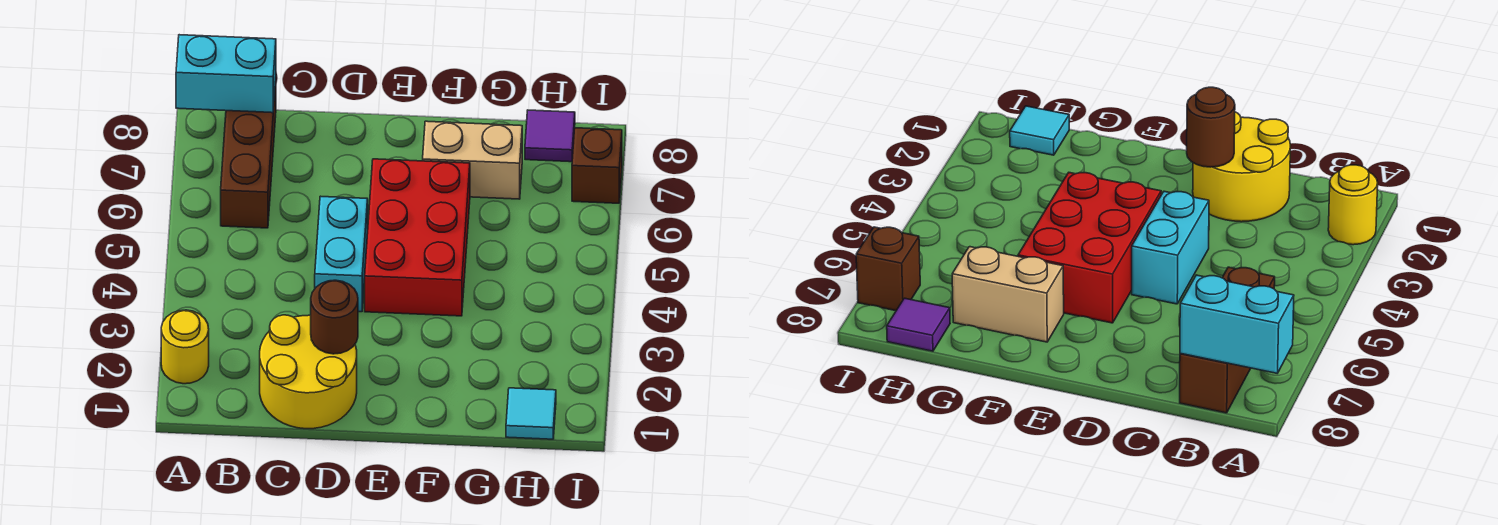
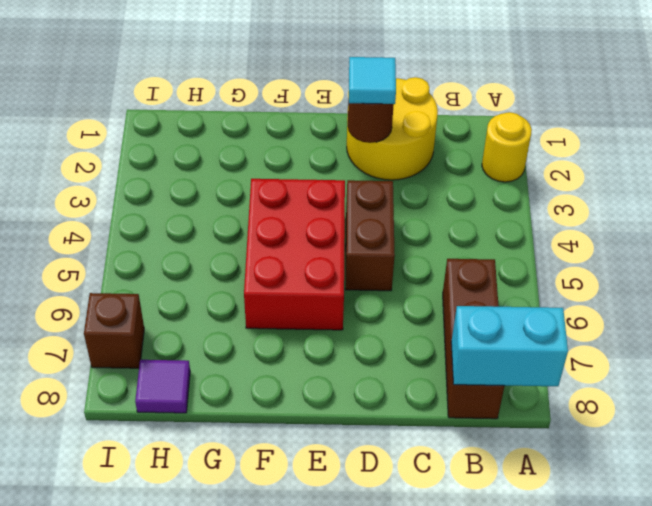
cyan 1x2 brick [315,196,368,312] -> brown 1x2 brick [345,180,395,291]
tan 1x2 brick [423,121,522,199] -> none
cyan 1x1 tile [506,388,556,439] -> cyan 1x1 tile moved to [349,57,396,104]

